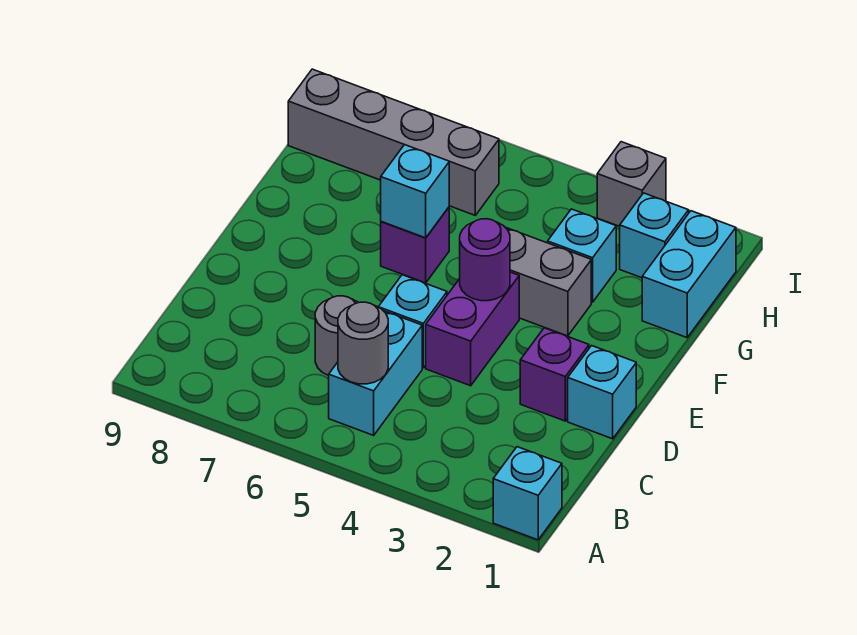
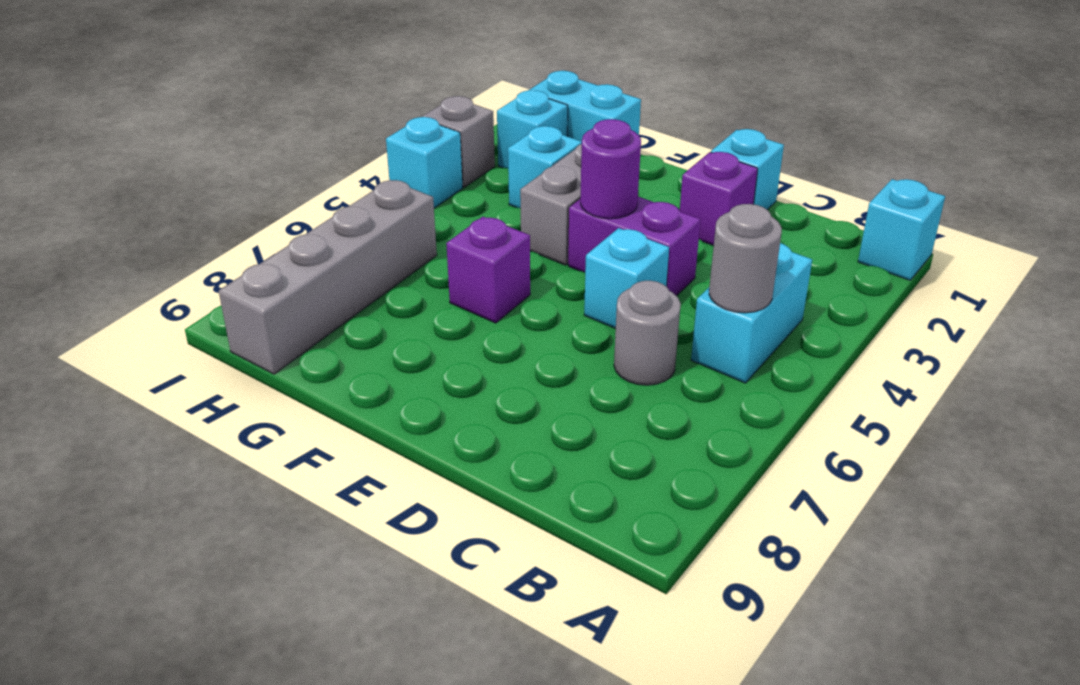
cyan 1x2 brick [329,311,422,435] -> cyan 1x2 brick turned to [691,243,812,383]
cyan 1x1 brick [381,145,449,238] -> cyan 1x1 brick moved to [386,117,463,208]

